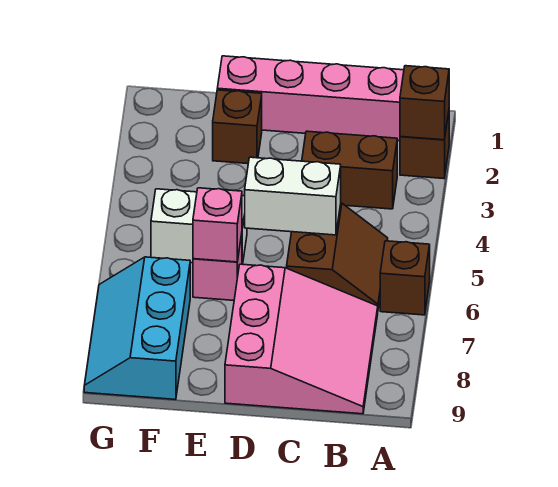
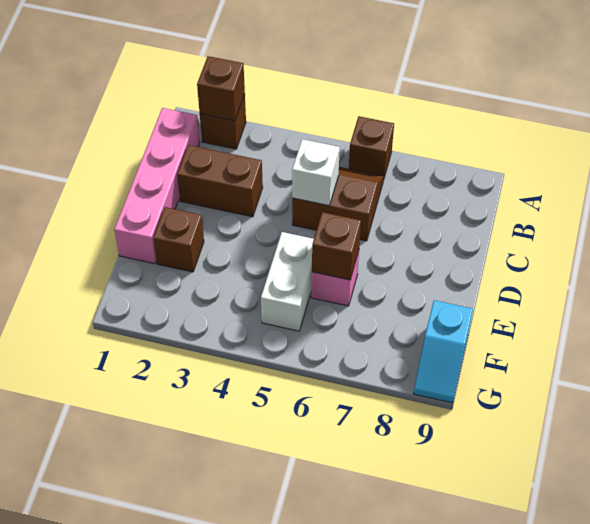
brown 1x2 brick [302,131,397,209] -> brown 1x2 brick turned to [177,145,263,217]
pink 3x3 slope [225,264,378,414] -> none
white 1x2 brick [245,157,341,235] -> white 1x1 brick [292,139,340,206]
pink 1x1 brick [193,188,242,262] -> brown 1x1 brick [312,212,361,280]
cyan 2x3 slope [84,257,190,400] -> cyan 1x2 slope [413,300,473,403]

